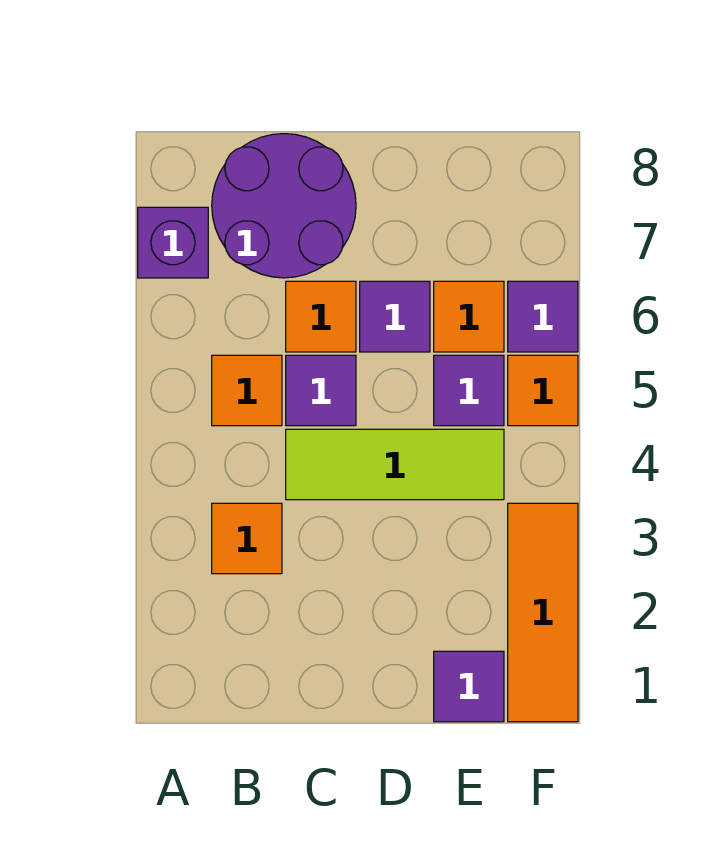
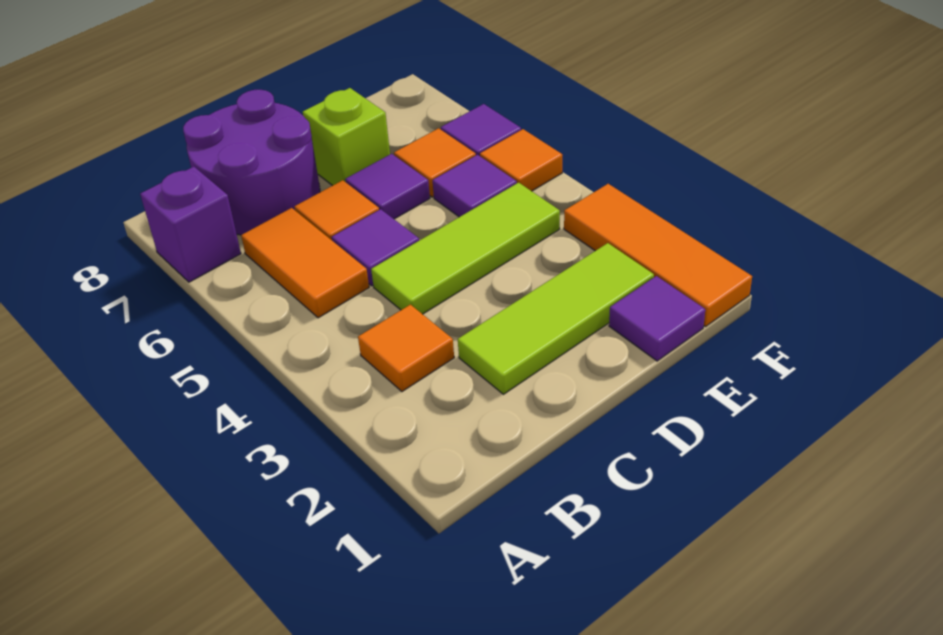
orange 1x1 tile [212,355,282,426] -> orange 1x2 tile [241,208,369,318]
none -> lime 1x3 tile [458,243,654,394]
none -> lime 1x1 brick [303,88,390,186]

